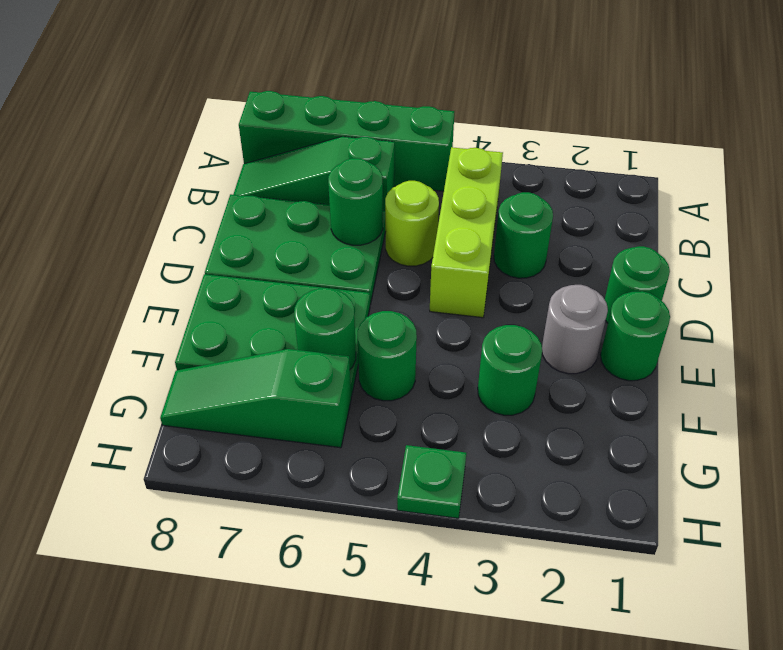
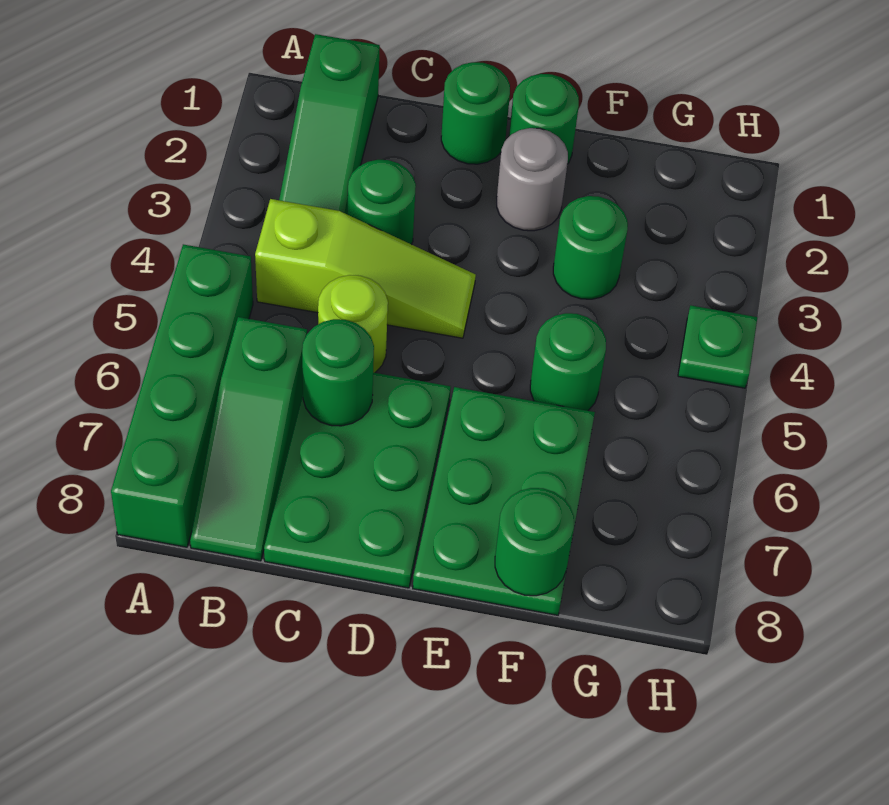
lime 1x3 brick [430,147,503,318] -> lime 1x3 slope [255,199,476,338]
green 1x1 round brick [294,288,356,369] -> green 1x1 round brick moved to [495,488,574,596]
green 1x3 slope [160,349,351,448] -> green 1x3 slope moved to [279,34,380,215]

